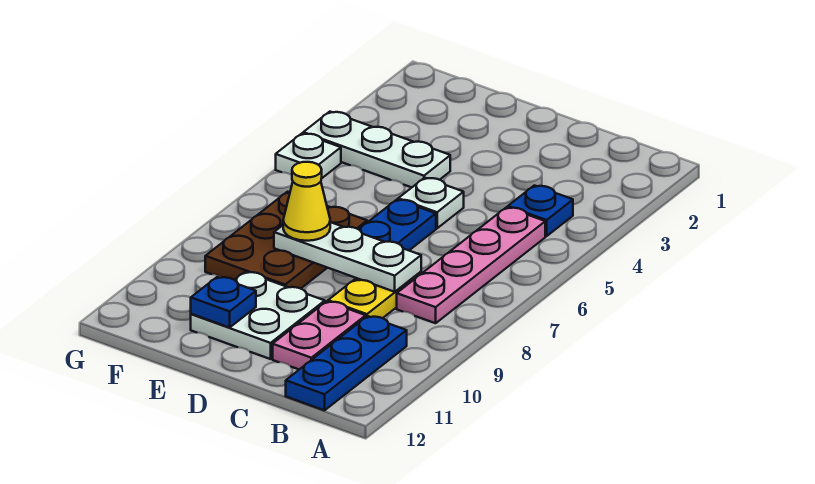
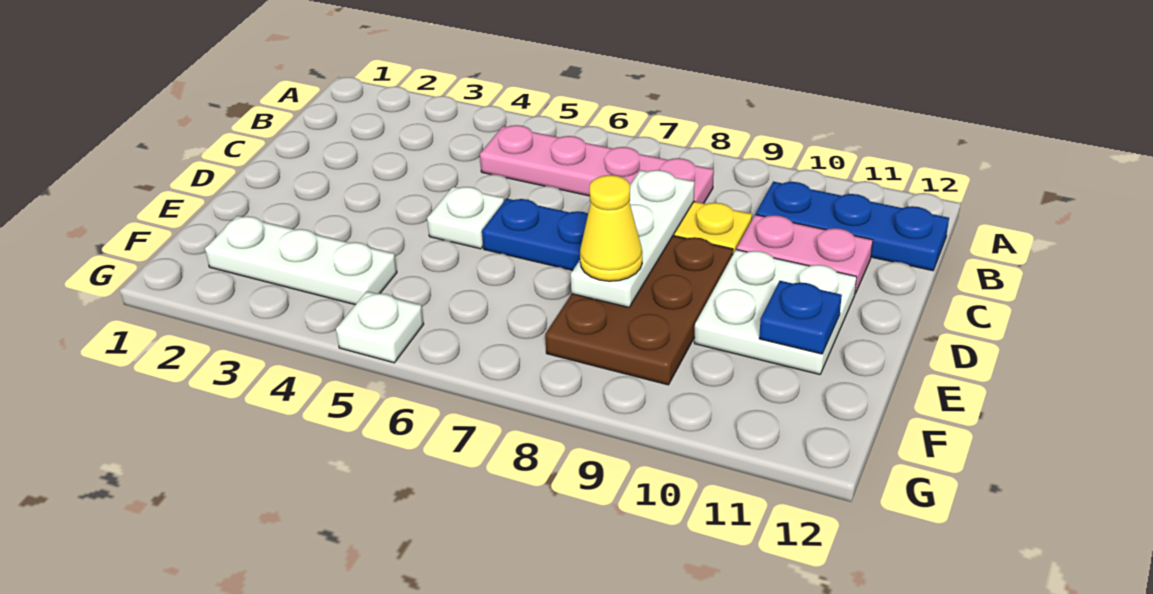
blue 1x1 plate [508,185,573,236] -> none
white 1x3 plate [303,112,450,187] -> white 1x3 plate turned to [205,216,397,305]
brown 2x3 plate [205,192,367,289] -> brown 2x3 plate turned to [545,236,733,385]

